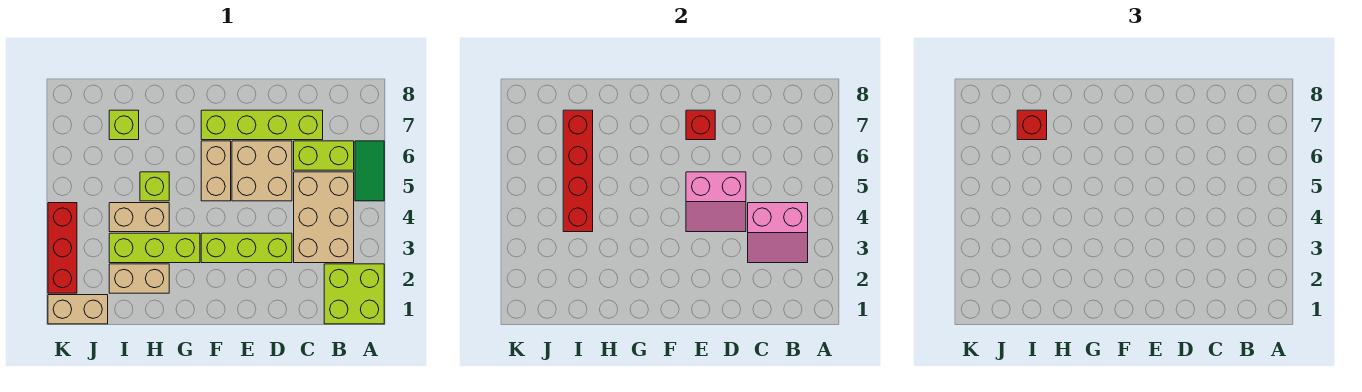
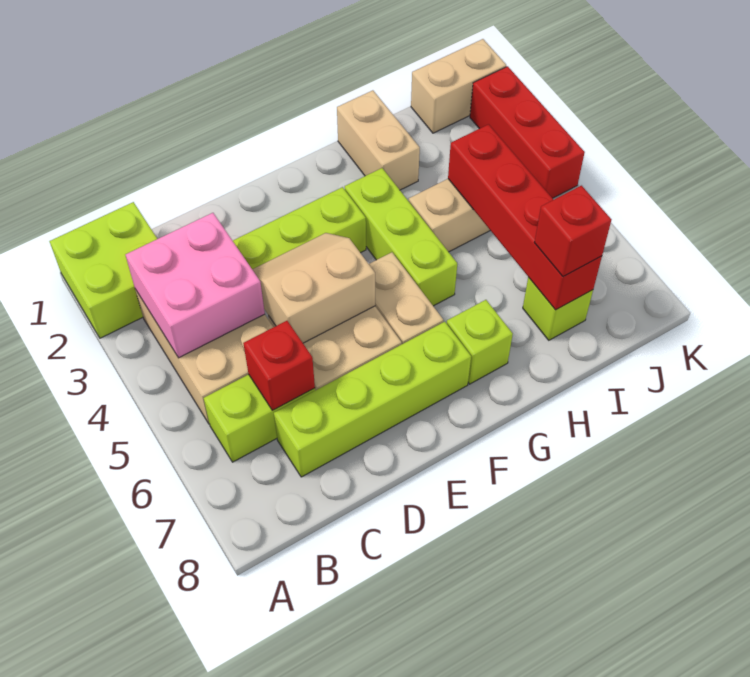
green 1x2 tile [355,141,384,201] -> none
pink 2x2 slope [748,203,808,263] -> pink 2x2 brick [126,213,265,358]
pink 2x2 slope [686,172,746,232] -> tan 2x2 slope [252,233,375,343]
red 1x1 brick [686,110,715,140] -> red 1x1 brick moved to [243,321,315,410]
lime 1x3 brick [109,233,200,263] -> lime 1x3 brick turned to [345,168,457,306]
tan 1x2 brick [109,264,169,293] -> tan 1x2 brick turned to [337,90,420,190]
lime 1x1 brick [140,172,169,201] -> lime 1x1 brick moved to [447,300,513,384]

